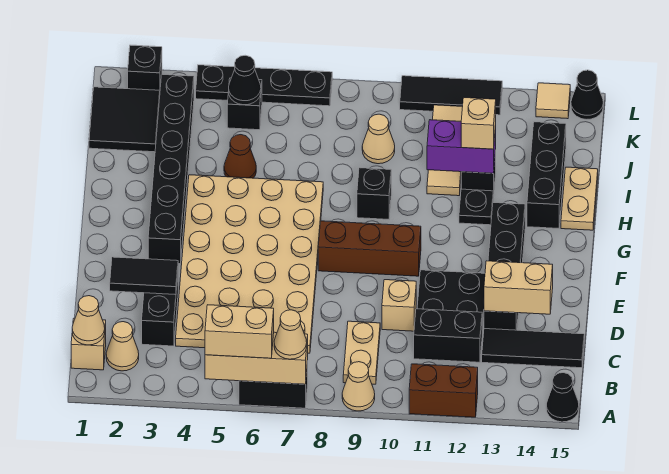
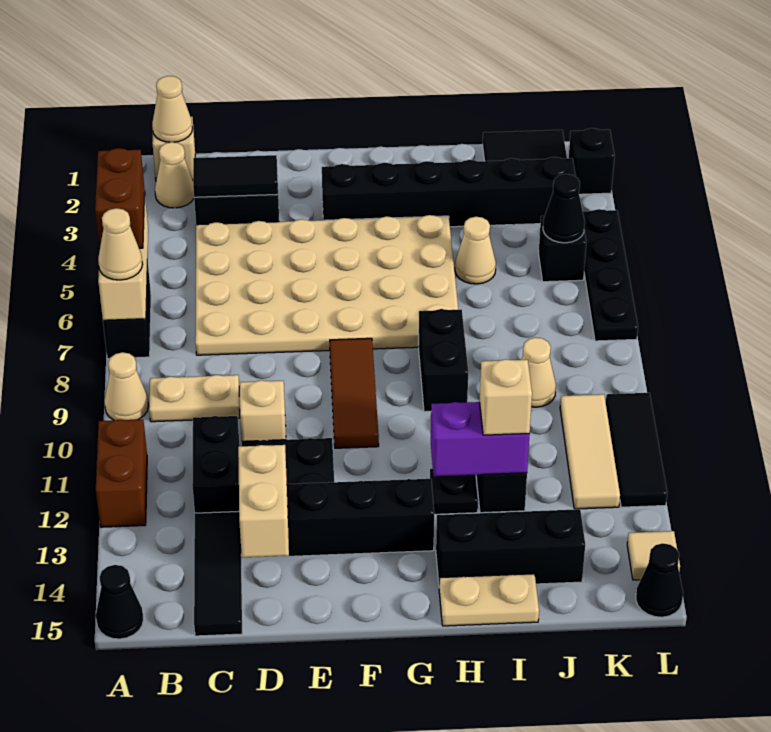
tan 1x2 brick [205,305,274,358] -> brown 1x2 brick [95,148,145,248]
black 1x2 tile [110,257,178,295] -> black 1x2 tile turned to [193,155,278,197]
brown 1x3 brick [318,221,421,276] -> brown 1x3 tile [330,338,379,448]
black 1x1 brick [357,168,391,219] -> black 1x2 brick [419,309,468,412]
brown 1x1 cone [224,135,256,178] -> tan 1x1 cone [455,217,496,284]
tan 1x3 tile [427,105,463,196] -> tan 1x3 tile turned to [560,394,620,509]
purple 1x2 brick [427,120,496,173] -> purple 1x2 brick turned to [431,402,530,476]

